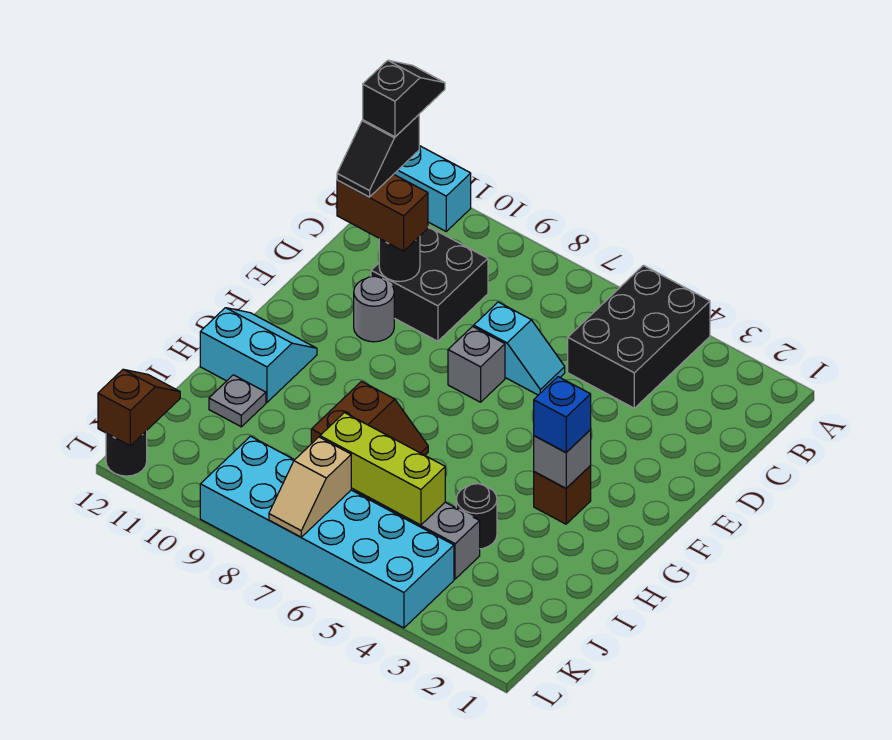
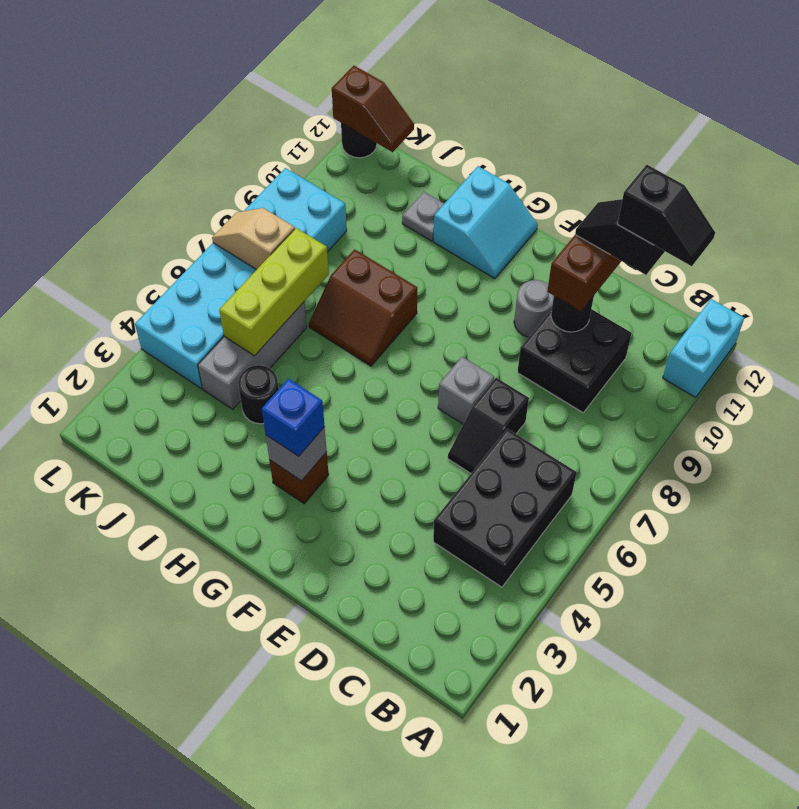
black 2x3 brick [568,265,710,408] -> black 2x3 brick turned to [433,429,577,587]
cyan 1x2 slope [474,302,565,395] -> black 1x2 slope [448,378,529,473]

